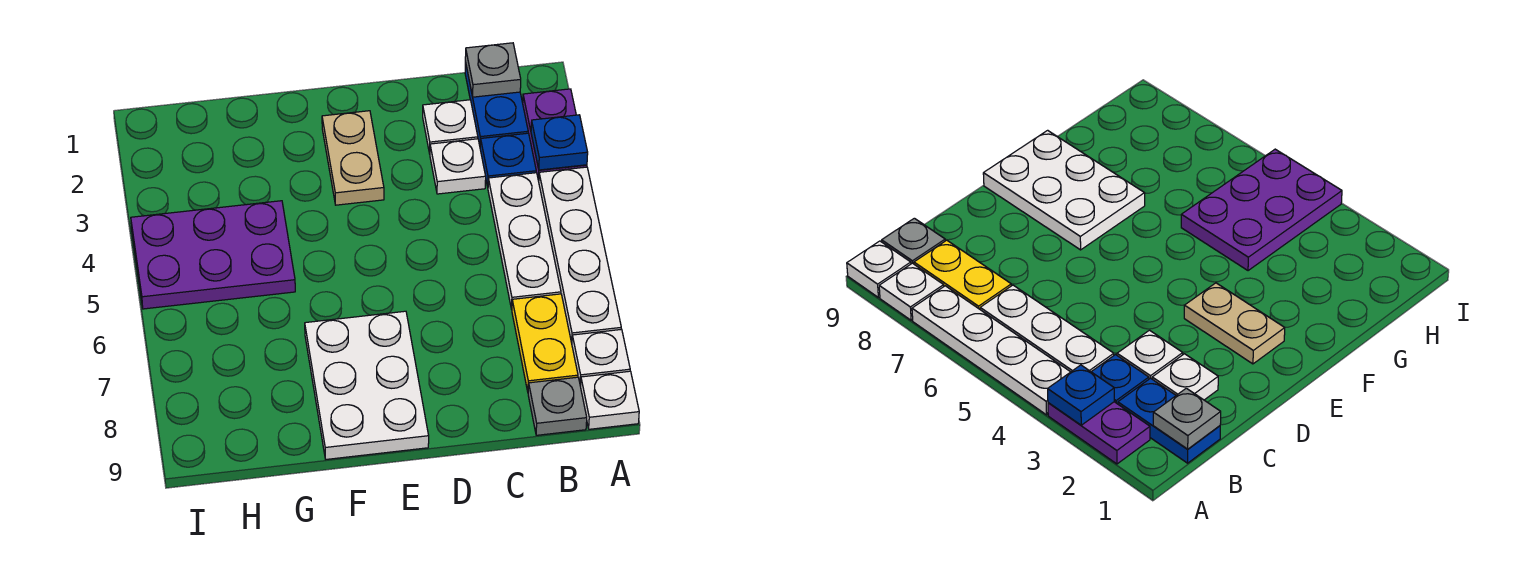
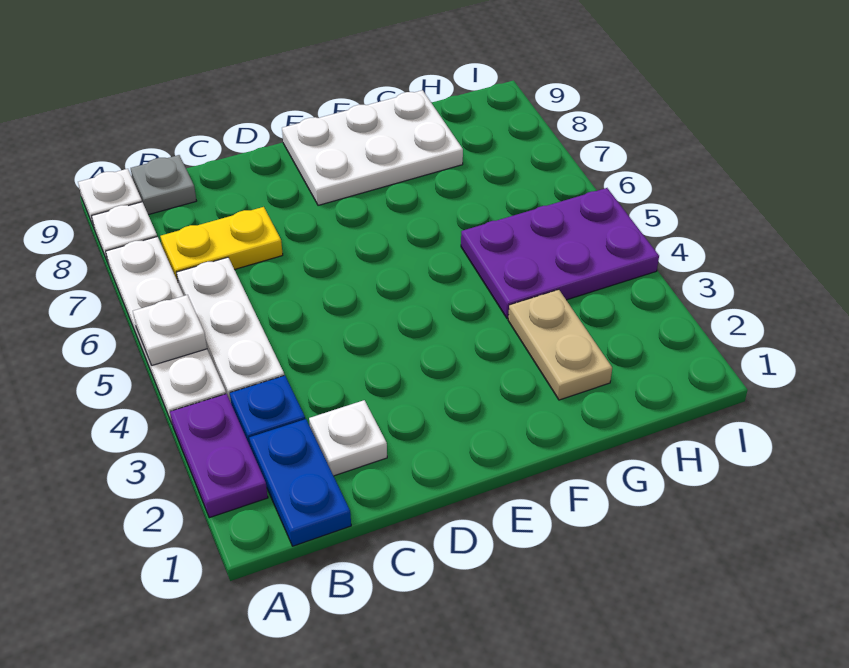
blue 1x1 plate [531,115,588,170] -> none
grey 1x1 plate [465,43,521,97] -> none
yellow 1x2 plate [512,294,578,391] -> yellow 1x2 plate turned to [160,207,283,282]
white 1x1 plate [430,139,486,194] -> white 1x1 plate moved to [133,295,207,365]
tan 1x2 plate [322,111,384,205] -> tan 1x2 plate moved to [508,290,612,400]
white 2x3 plate [305,311,429,459] -> white 2x3 plate turned to [282,90,463,205]

